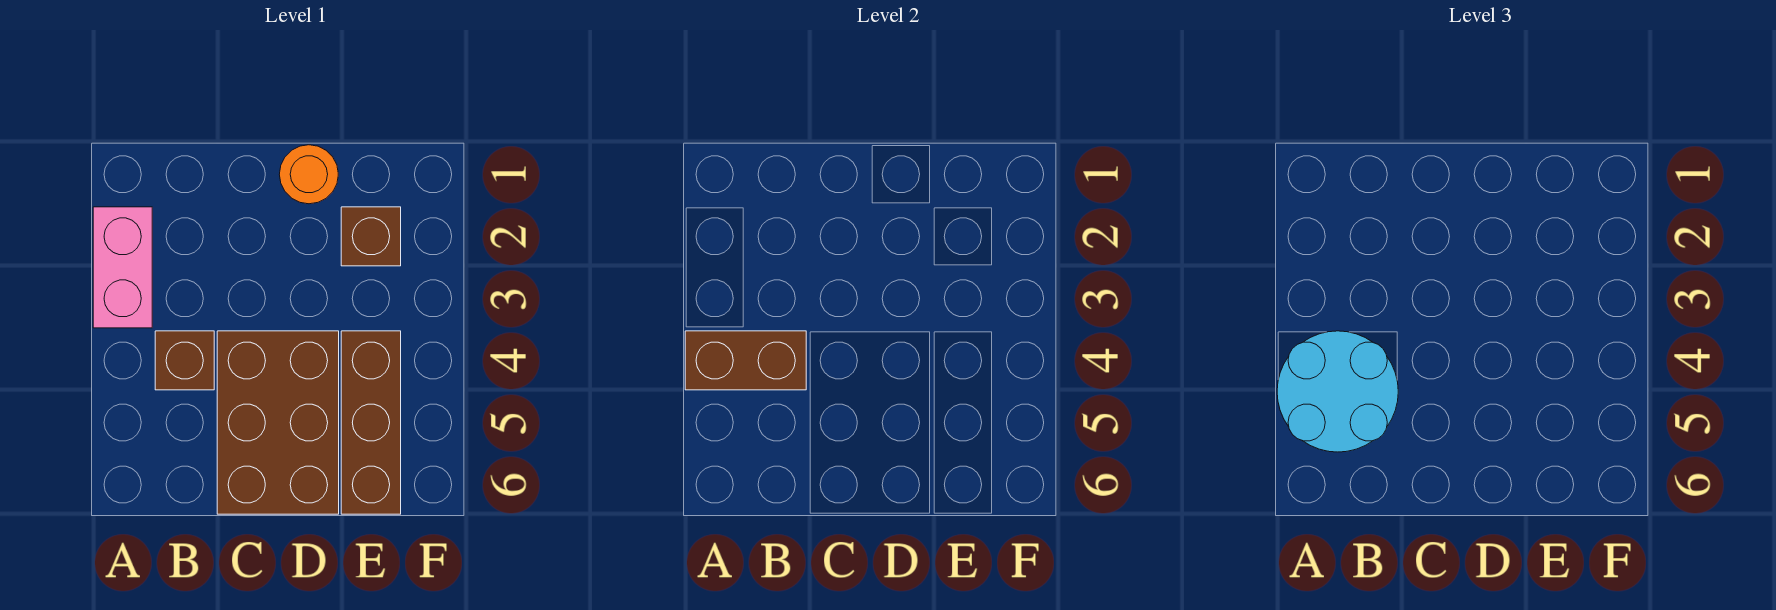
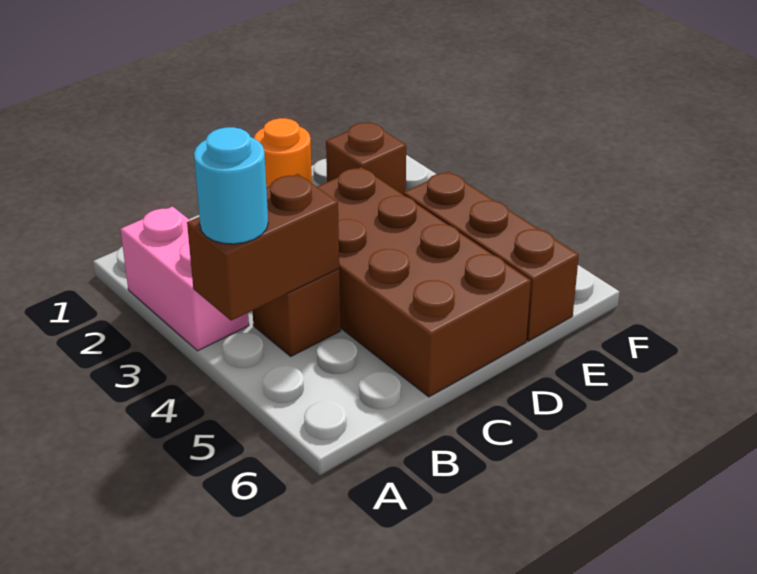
cyan 2x2 round brick [1277,331,1398,452] -> cyan 1x1 round brick [194,127,268,244]
brown 2x3 brick [217,331,339,514] -> brown 2x4 brick [317,167,531,397]

